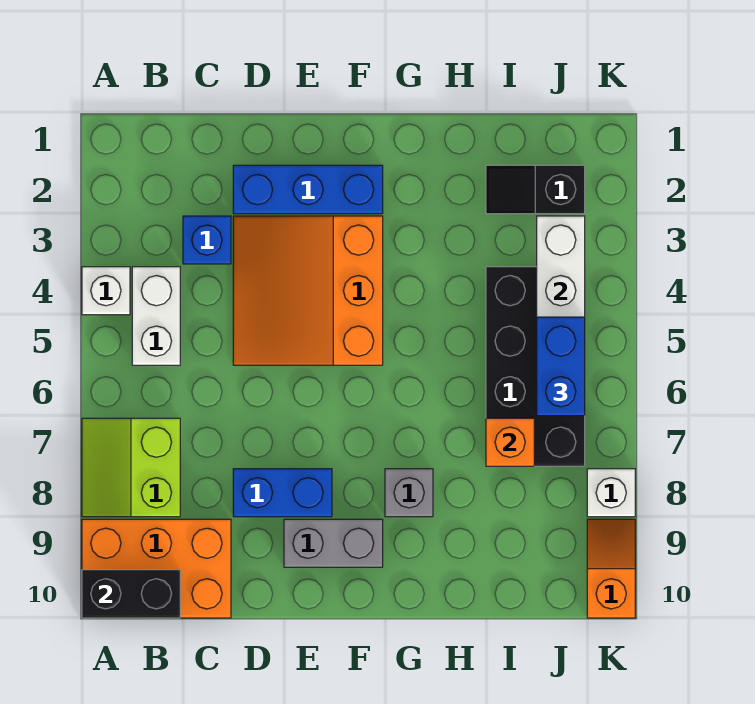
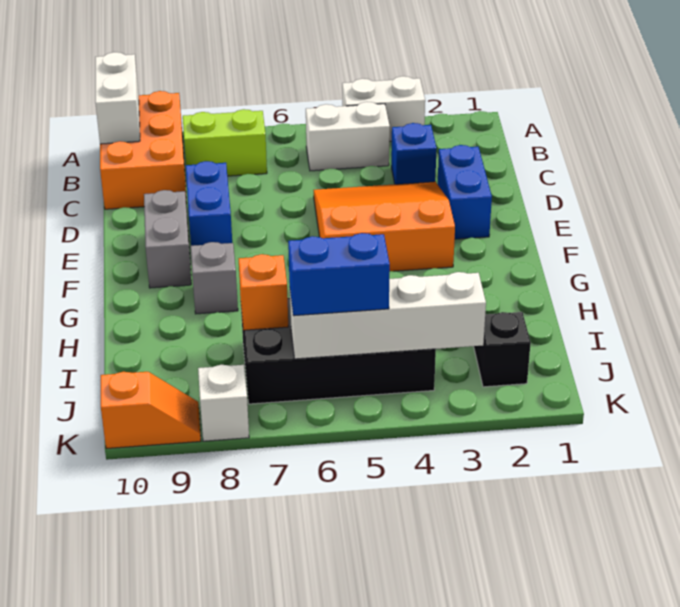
white 1x1 brick [82,267,130,315] -> white 1x2 brick [342,76,425,141]
black 1x2 brick [82,570,180,618] -> white 1x2 brick [95,52,140,144]
blue 1x3 brick [233,165,383,214] -> blue 1x2 brick [438,145,492,239]

